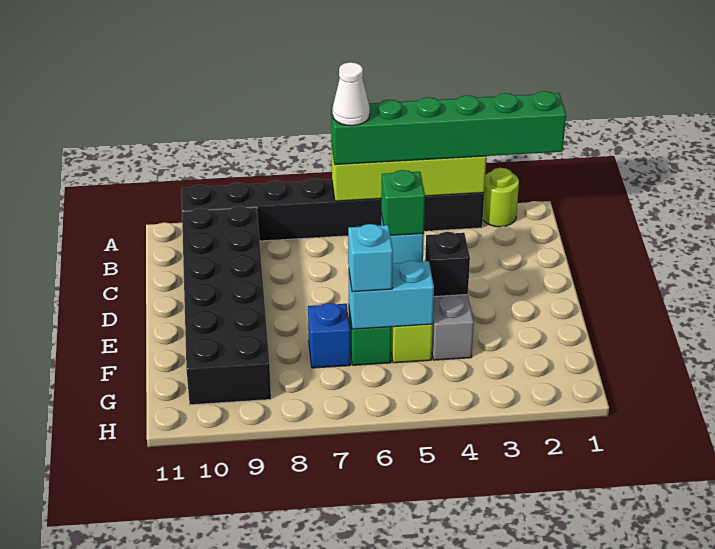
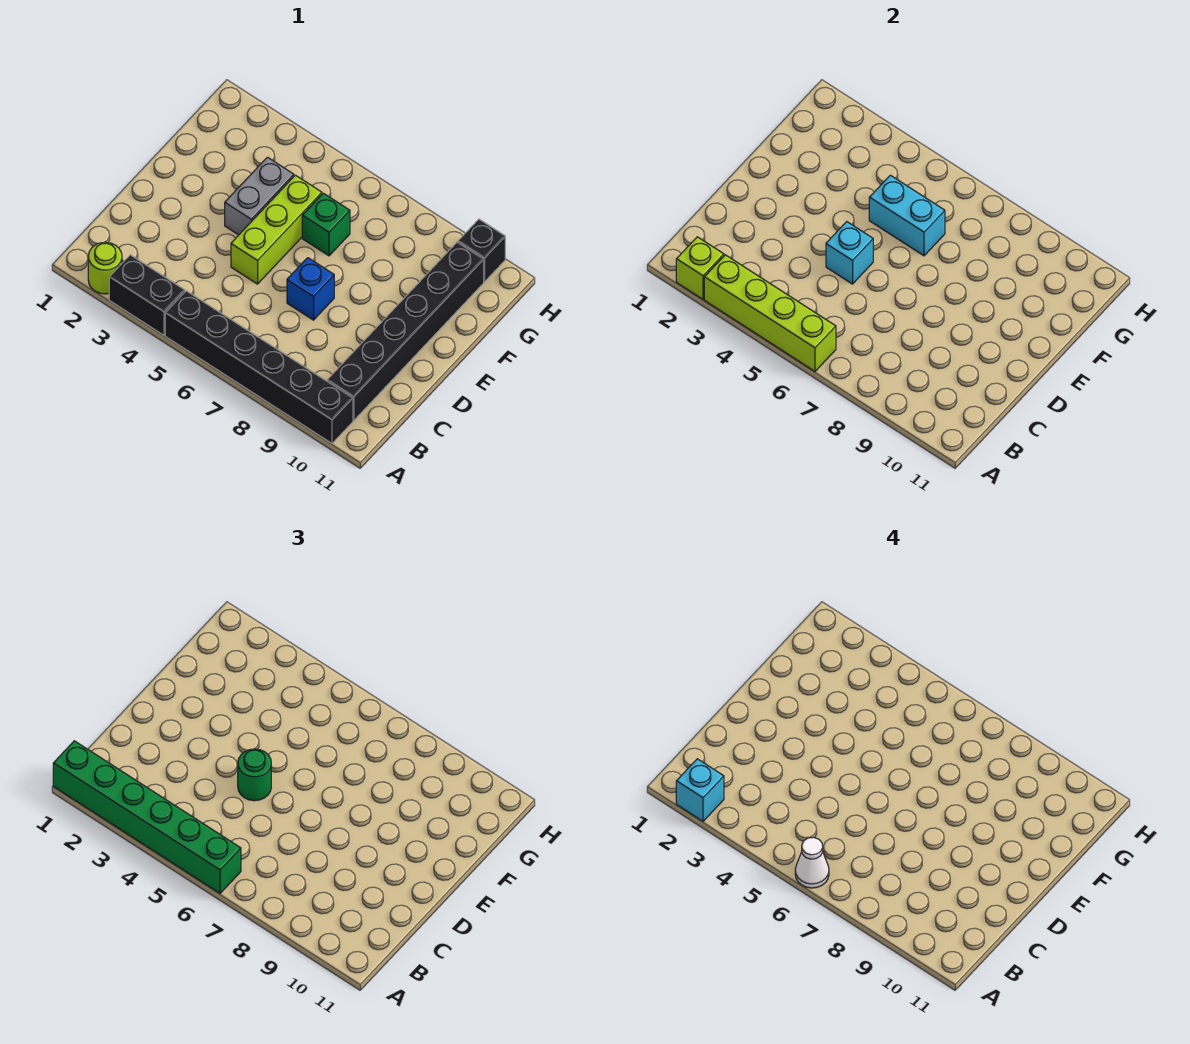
none -> lime 1x1 brick [676,237,724,299]
black 2x6 brick [182,206,271,405] -> black 1x6 brick [327,242,484,420]
green 1x1 brick [381,170,425,235] -> green 1x1 round brick [238,749,271,801]
black 1x1 brick [425,232,470,297] -> black 1x1 brick moved to [458,219,505,281]
cyan 1x1 brick [348,224,393,292] -> cyan 1x1 brick moved to [676,759,724,821]
blue 1x1 brick [308,303,350,368] -> blue 1x1 brick moved to [287,258,334,320]

